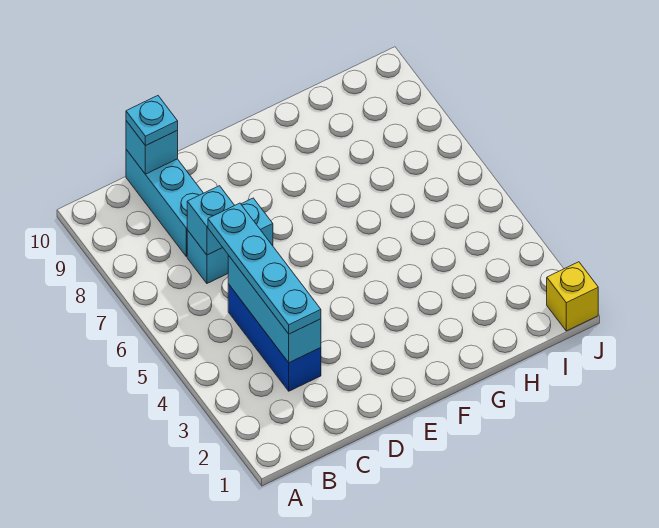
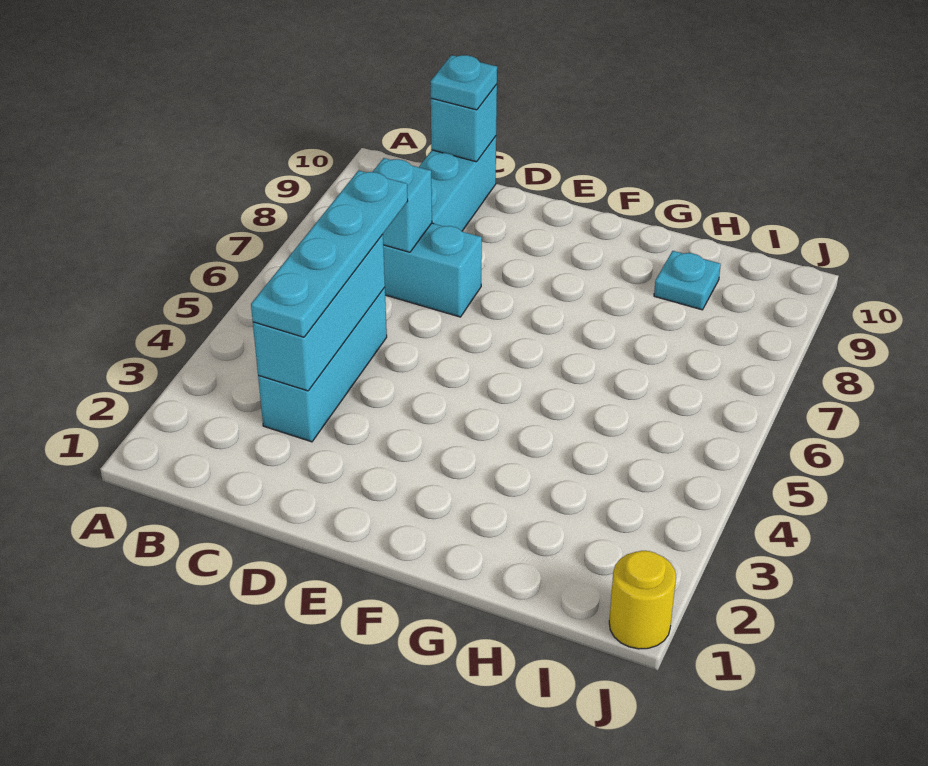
blue 1x3 brick [228,284,321,391] -> cyan 1x3 brick [258,287,387,442]
none -> cyan 1x1 plate [654,251,721,310]
yellow 1x1 brick [547,262,598,331] -> yellow 1x1 round brick [609,551,676,649]

